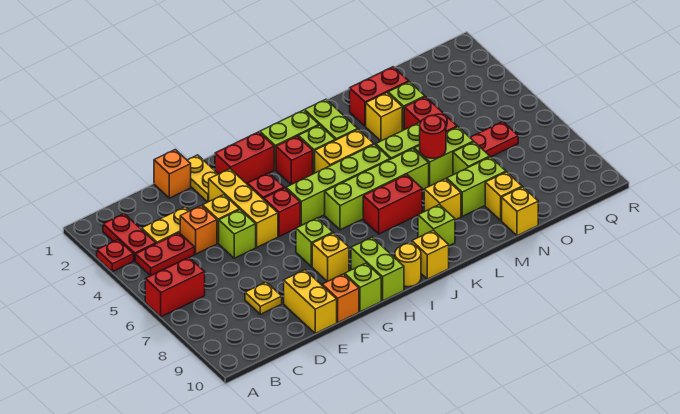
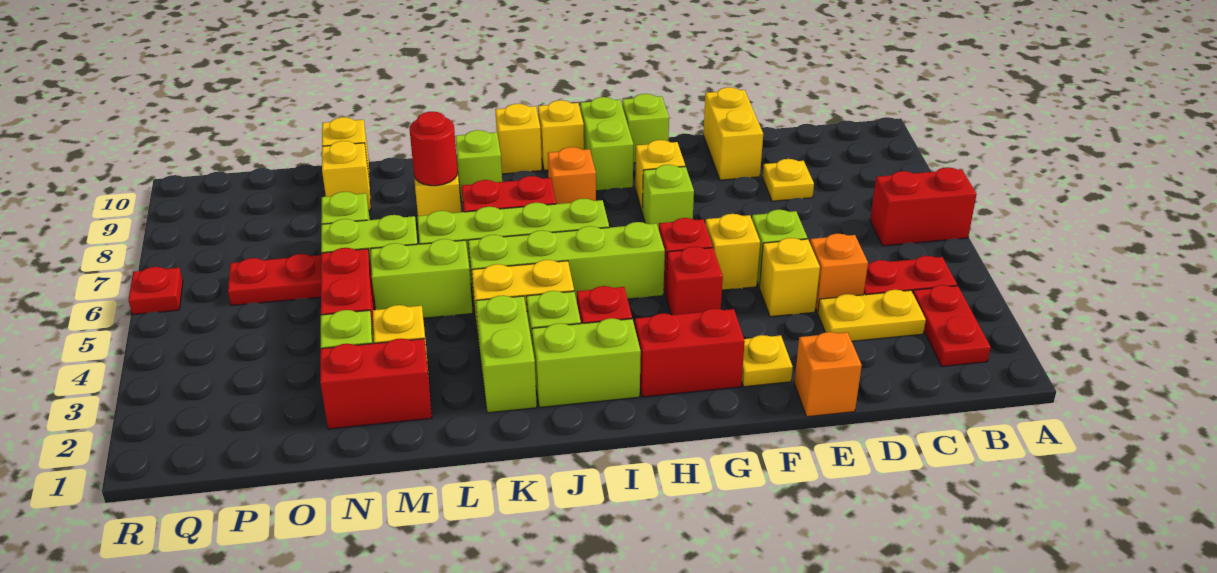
red 1x1 plate [97,240,134,272] -> red 1x1 plate moved to [128,267,183,315]
yellow 1x2 plate [187,155,218,202] -> yellow 1x1 plate [742,335,793,387]
yellow 1x3 brick [209,169,278,247] -> yellow 1x1 brick [706,214,760,290]
orange 1x1 brick [322,274,359,322] -> orange 1x1 brick moved to [548,147,596,204]
yellow 1x1 round brick [395,244,421,287] -> yellow 1x1 brick [538,100,584,170]
red 1x1 round brick [420,115,446,158] -> red 1x1 round brick moved to [410,112,458,186]
lime 1x2 brick [447,157,506,216] -> none

